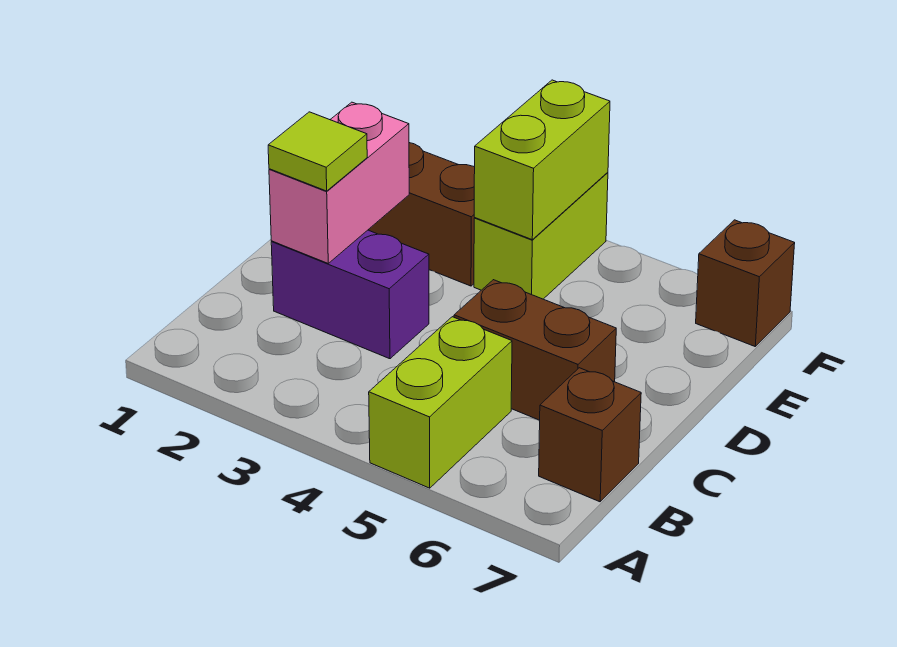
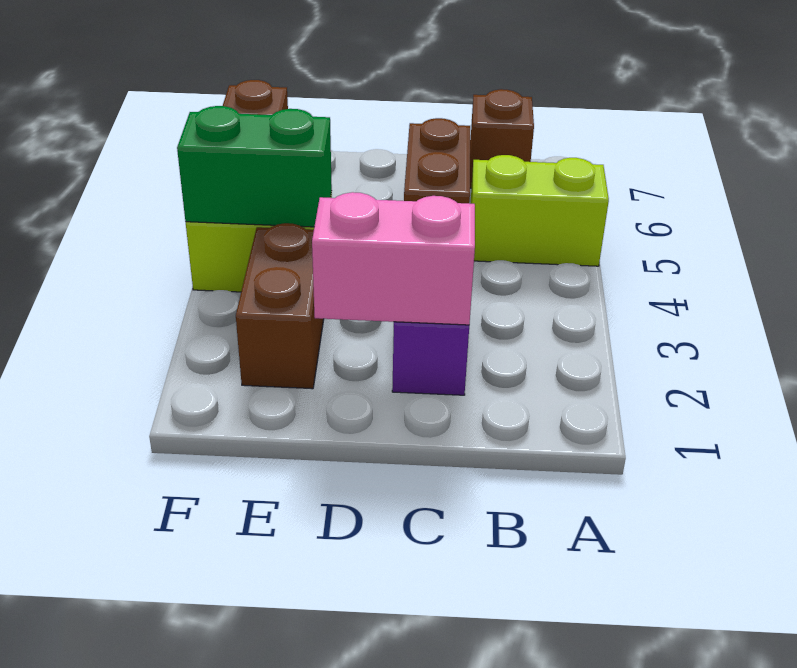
lime 1x1 tile [268,112,367,191] -> none
lime 1x2 brick [474,80,610,239] -> green 1x2 brick [177,106,332,227]

